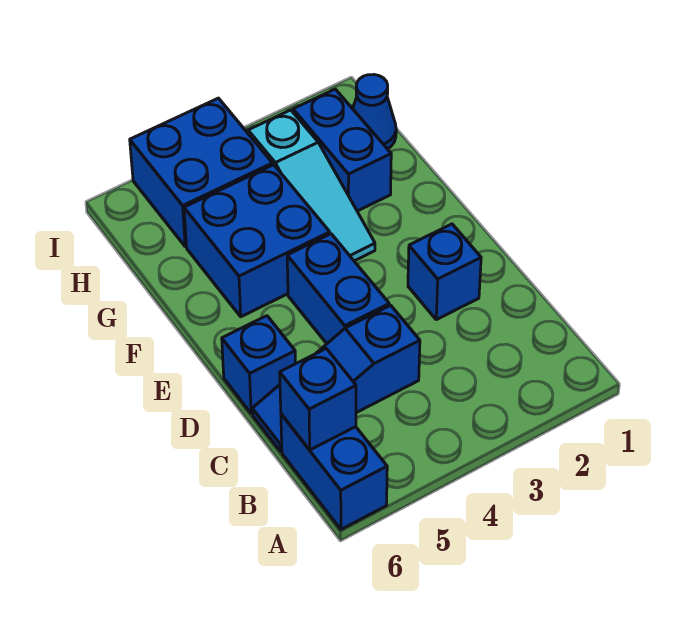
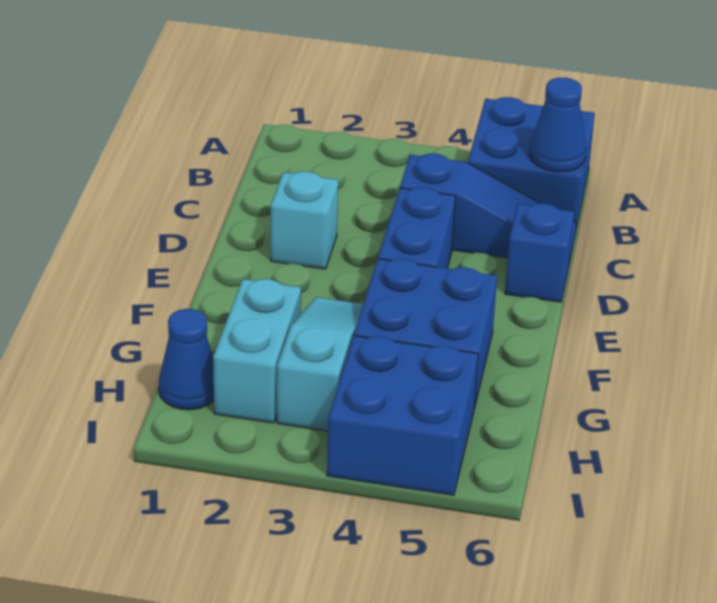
blue 1x2 brick [281,414,387,529] -> blue 2x2 brick [468,97,595,228]
blue 1x1 brick [280,349,356,450] -> blue 1x1 cone [530,78,586,172]
blue 1x1 brick [408,224,481,320] -> cyan 1x1 brick [271,171,338,269]
blue 1x2 brick [293,89,391,211] -> cyan 1x2 brick [213,279,301,423]

